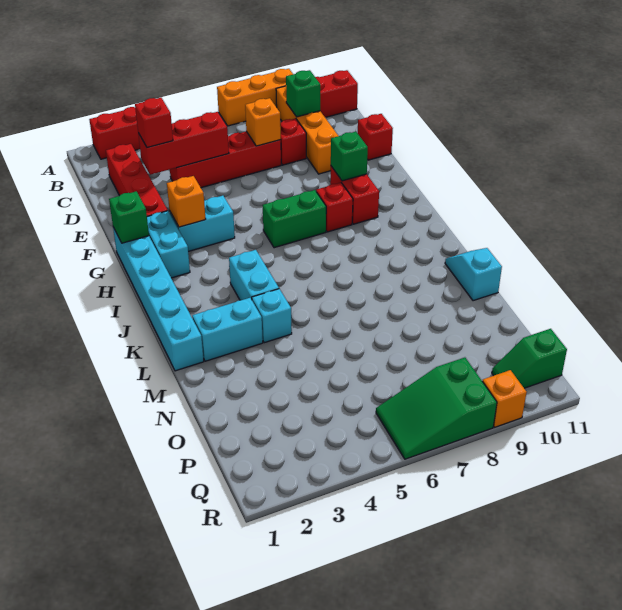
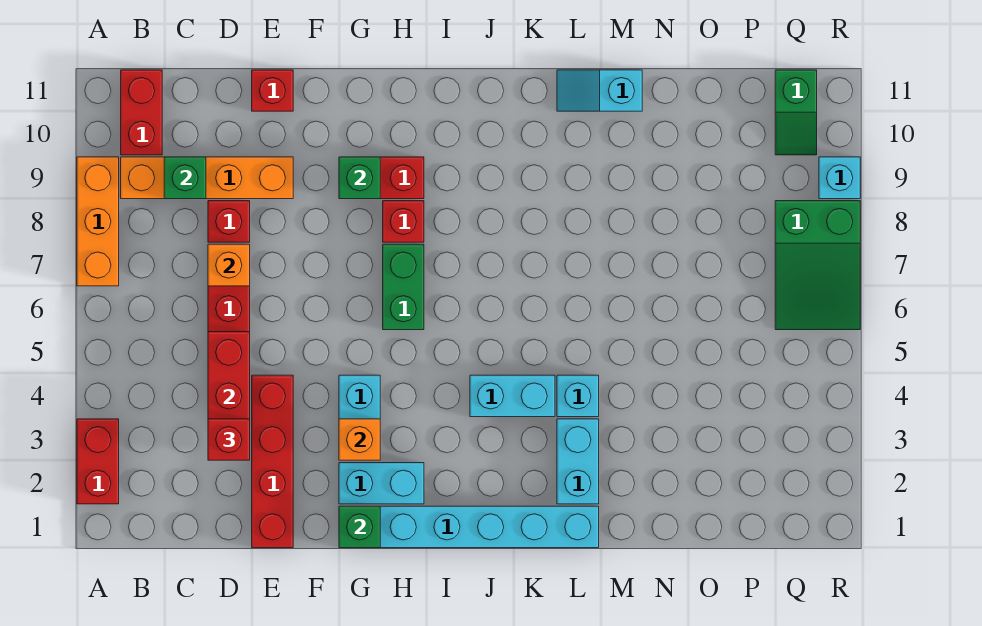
red 1x4 brick [106,144,168,216] -> red 1x4 brick turned to [252,375,293,548]
orange 1x1 brick [482,370,527,427] -> cyan 1x1 brick [819,157,860,199]

